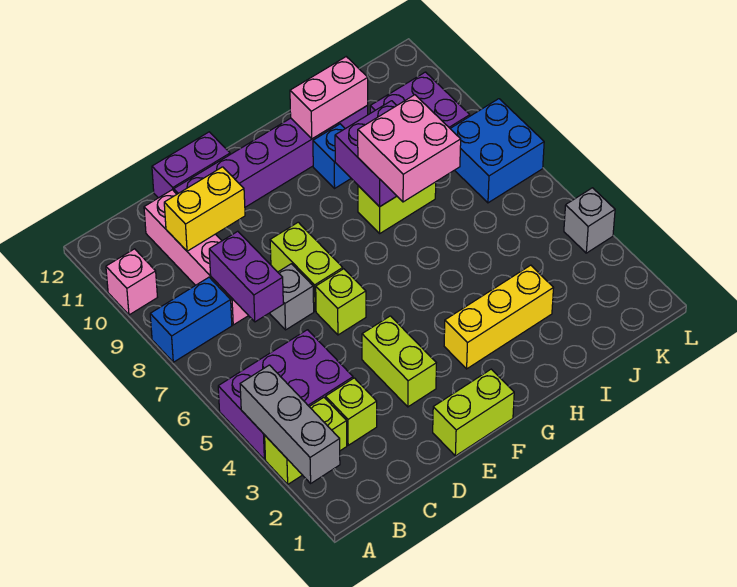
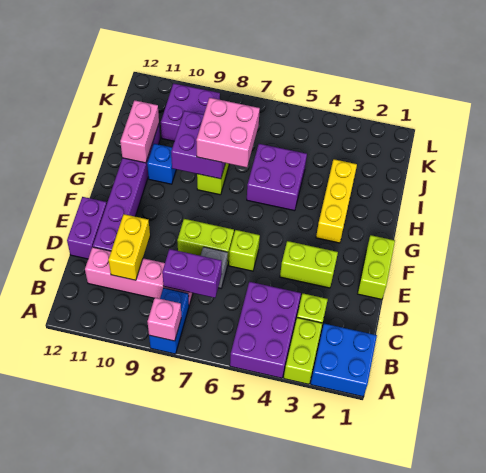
grey 1x3 brick [240,365,340,483] -> none
pink 1x1 brick [106,249,157,315] -> pink 1x1 brick moved to [148,298,181,341]
none -> purple 2x2 brick [247,144,307,211]
blue 2x2 brick [450,99,544,203] -> blue 2x2 brick moved to [311,324,377,397]
grey 1x1 brick [564,188,615,253] -> none

